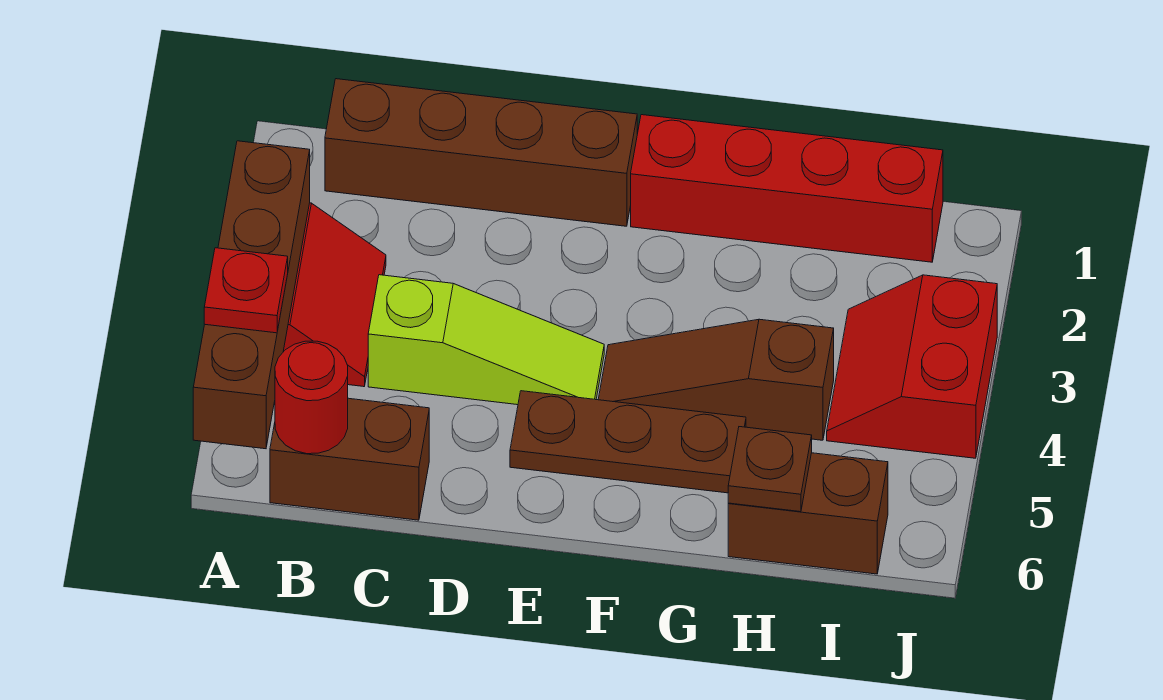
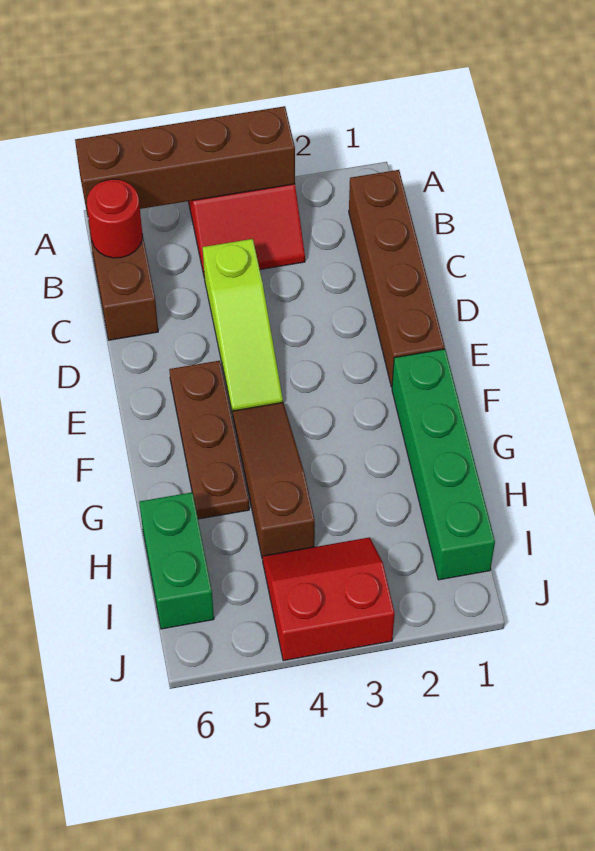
red 1x1 plate [204,248,288,333] -> none
red 1x4 brick [631,115,943,262] -> green 1x4 brick [392,349,495,580]
brown 1x2 brick [728,453,888,574] -> green 1x2 brick [139,492,214,629]
brown 1x1 plate [728,427,812,512] -> none

